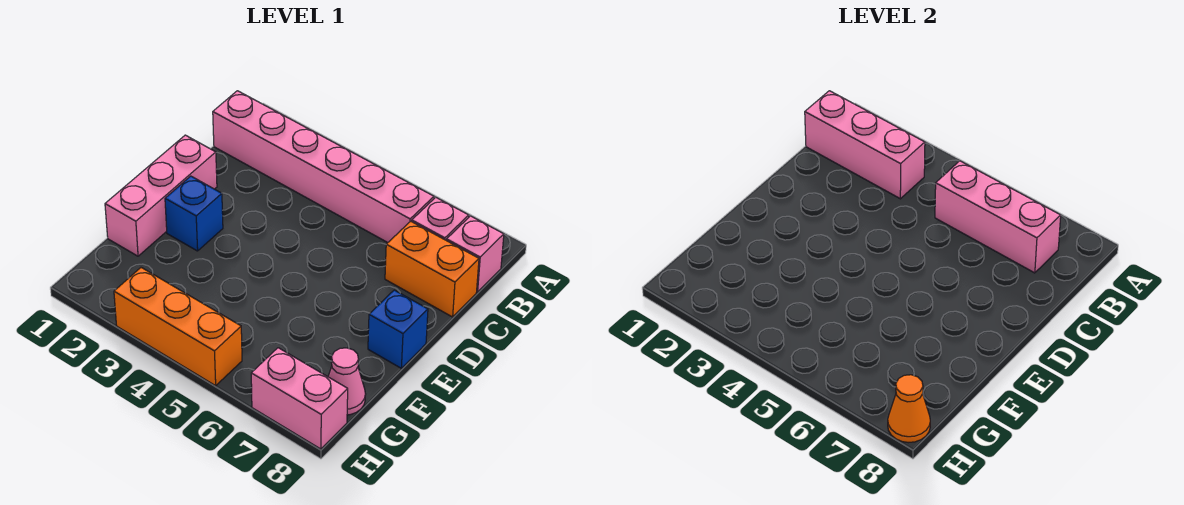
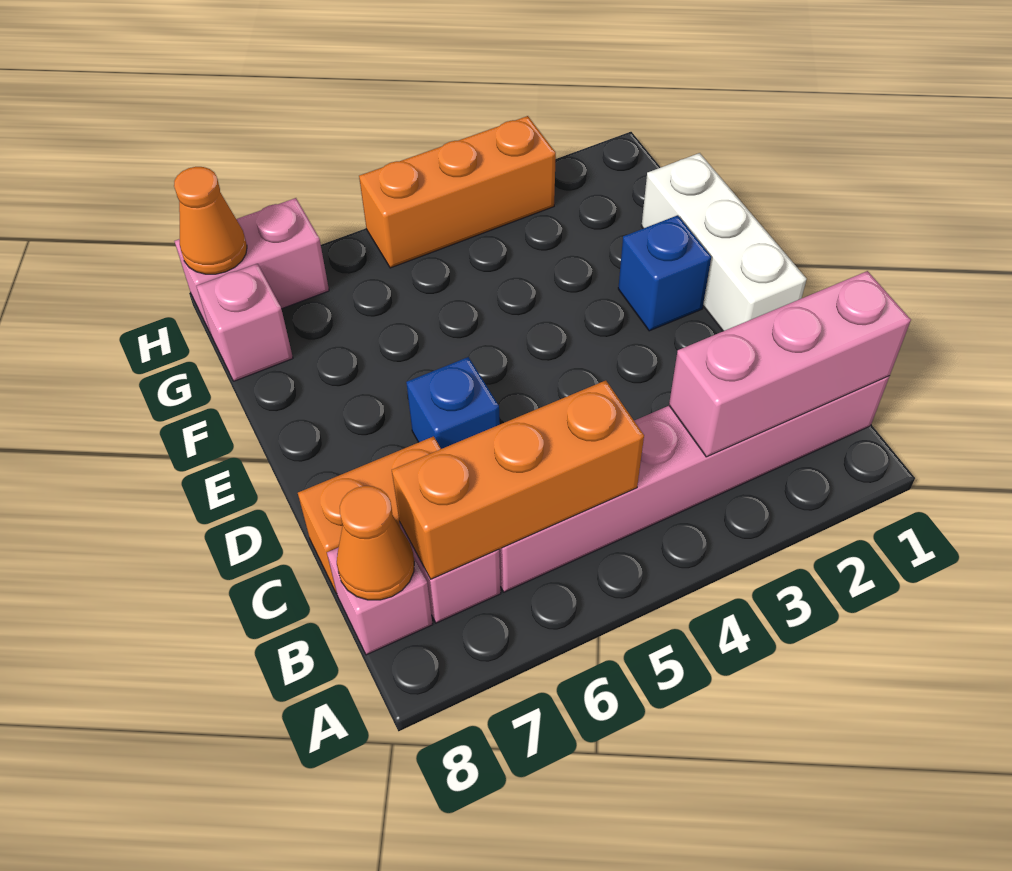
pink 1x3 brick [935,161,1061,273] -> orange 1x3 brick [392,380,644,579]
none -> orange 1x1 cone [337,486,414,600]
pink 1x3 brick [105,135,217,256] -> white 1x3 brick [641,153,807,331]
blue 1x1 brick [368,290,428,368] -> blue 1x1 brick moved to [406,357,500,449]
pink 1x1 cone [328,348,366,415] -> pink 1x1 brick [196,264,293,381]

